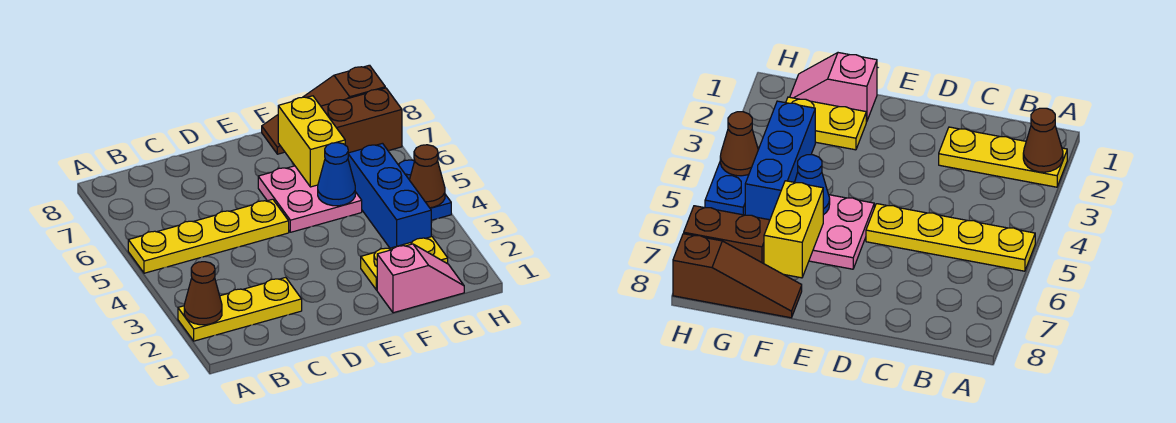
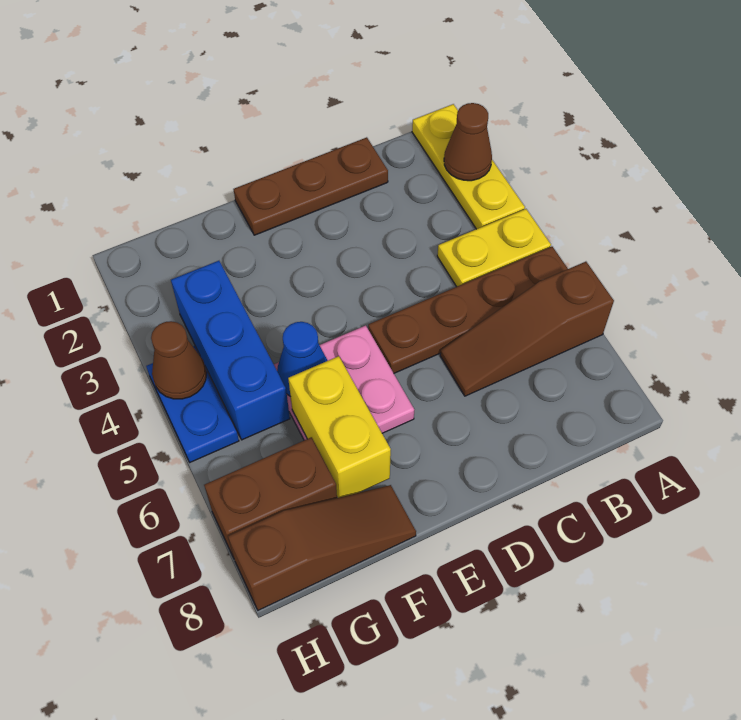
yellow 1x3 plate [178,277,302,341] -> yellow 1x3 plate turned to [412,104,525,229]
yellow 1x4 plate [128,199,289,273] -> brown 1x4 plate [368,247,568,373]
none -> brown 1x3 slope [440,262,614,396]
none -> brown 1x3 plate [234,137,388,235]
pink 1x2 slope [377,244,464,313] -> none
yellow 1x2 plate [361,237,448,290] -> yellow 1x2 plate moved to [437,209,551,287]

